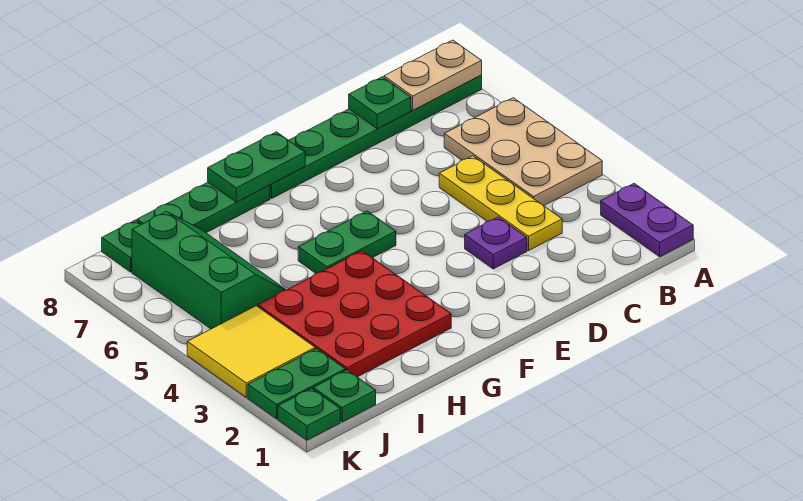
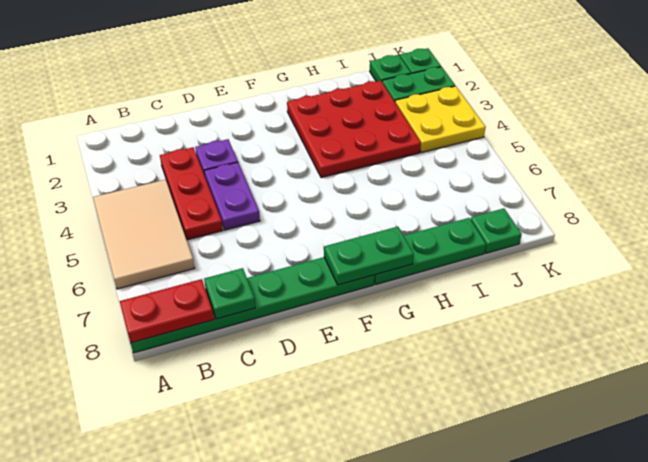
purple 1x2 plate [601,184,693,257] -> purple 1x2 plate moved to [204,162,260,230]
tan 2x3 plate [444,98,602,206] -> tan 2x3 tile [93,180,195,289]
tan 1x2 plate [384,40,482,110] -> red 1x2 plate [120,279,214,343]
yellow 1x3 plate [439,156,562,250] -> red 1x3 plate [160,147,223,240]
green 1x2 plate [298,211,396,273] -> none
green 2x3 slope [132,212,286,329] -> none
yellow 2x2 tile [187,306,315,397] -> yellow 2x2 plate [395,86,486,153]

